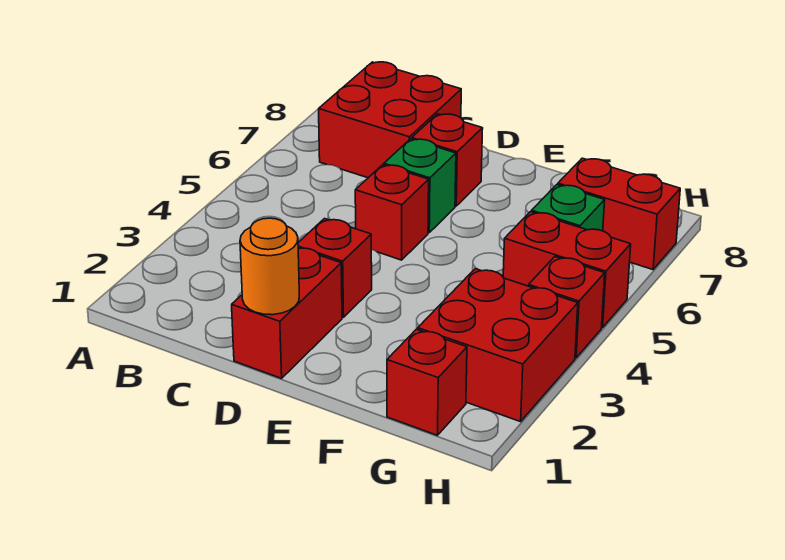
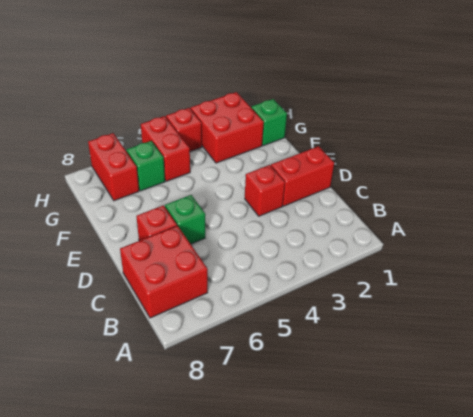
orange 1x1 round brick [240,218,299,315] -> none
red 1x1 brick [355,165,429,260] -> none
red 1x1 brick [387,329,467,435] -> green 1x1 brick [251,99,287,146]

